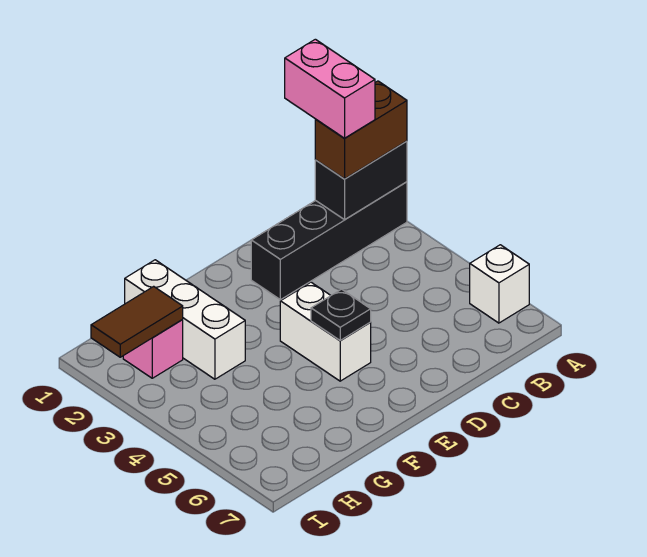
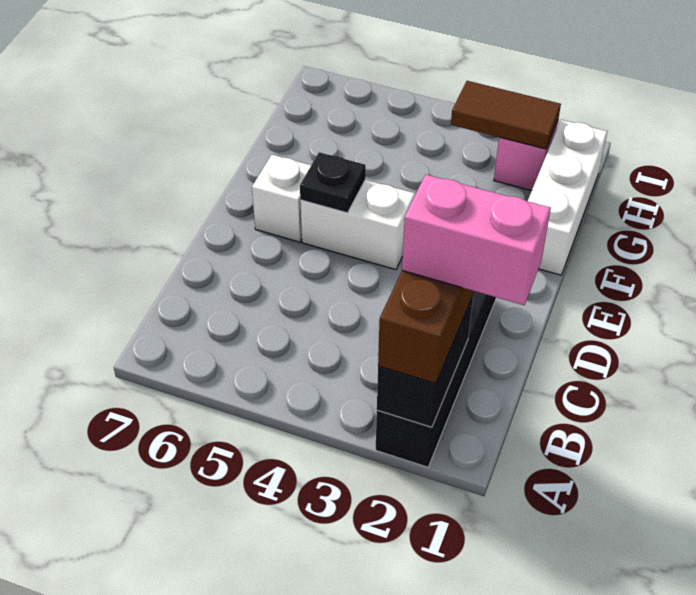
white 1x1 brick [470,245,529,323] -> white 1x1 brick moved to [252,155,311,242]
white 1x3 brick [125,260,245,379] -> white 1x3 brick turned to [528,120,607,275]
brown 1x2 tile [91,286,183,357] -> brown 1x2 tile turned to [451,81,561,149]

